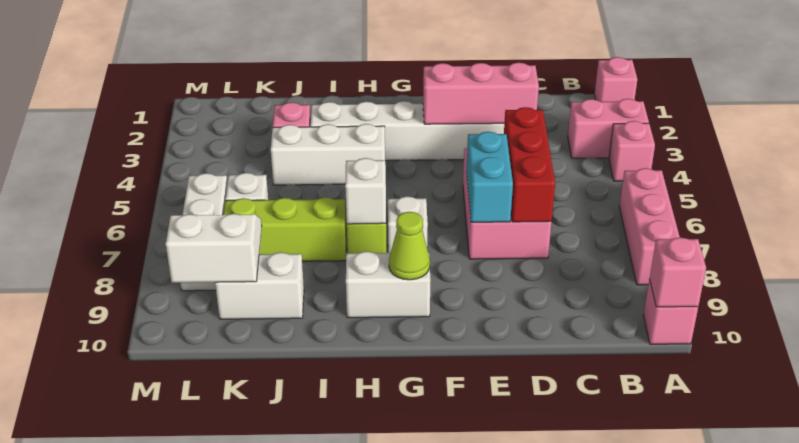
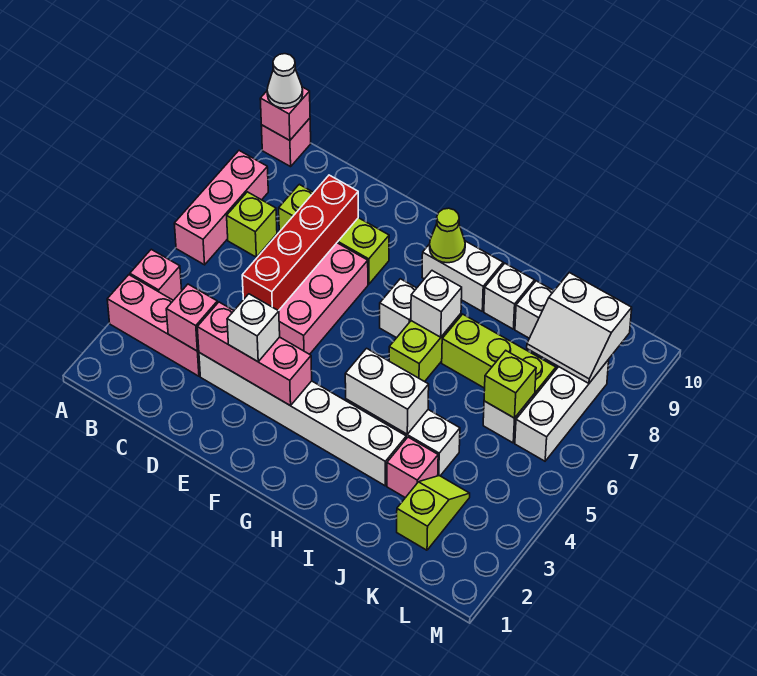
pink 1x1 brick [595,57,637,102] -> pink 1x1 brick moved to [166,284,217,351]
pink 1x2 brick [568,99,649,158] -> pink 1x3 brick [107,275,200,376]
none -> white 1x1 cone [267,54,303,108]
none -> lime 1x1 brick [227,192,277,257]
none -> lime 1x3 brick [279,184,389,284]
red 1x3 brick [504,107,555,222] -> red 1x4 brick [242,175,358,311]
none -> white 1x1 brick [227,294,280,362]
cyan 1x2 brick [466,132,513,222] -> none
none -> white 1x2 brick [345,348,429,434]
none -> white 1x1 brick [484,263,535,329]
none -> lime 1x2 slope [397,476,470,550]
none -> lime 1x1 brick [484,351,536,418]

